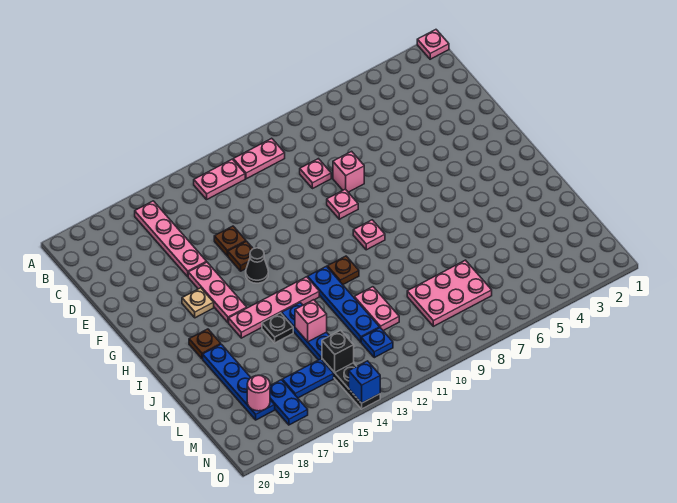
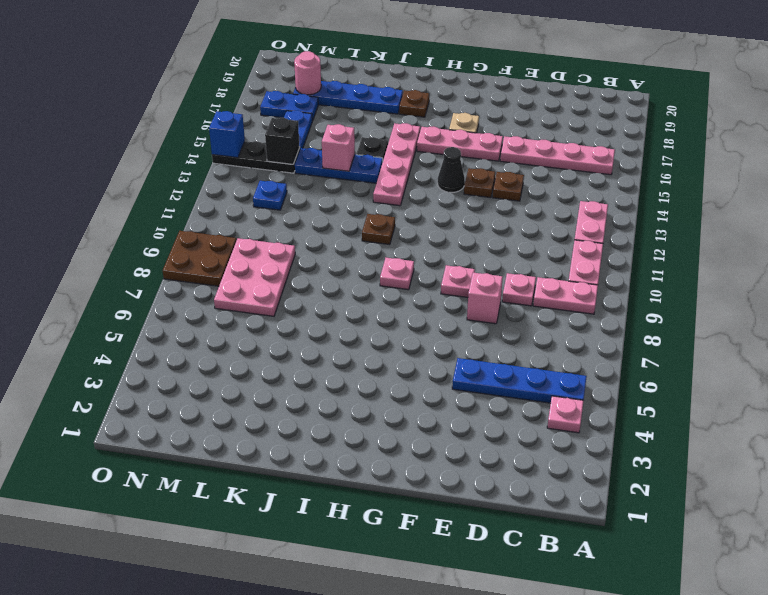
pink 1x1 plate [417,30,449,59] -> pink 1x1 plate moved to [547,396,584,433]
blue 1x4 plate [308,266,380,342] -> blue 1x4 plate moved to [452,358,587,403]
pink 1x2 plate [354,287,399,331] -> pink 1x2 plate moved to [533,277,598,314]
none -> brown 2x2 plate [163,231,236,286]

